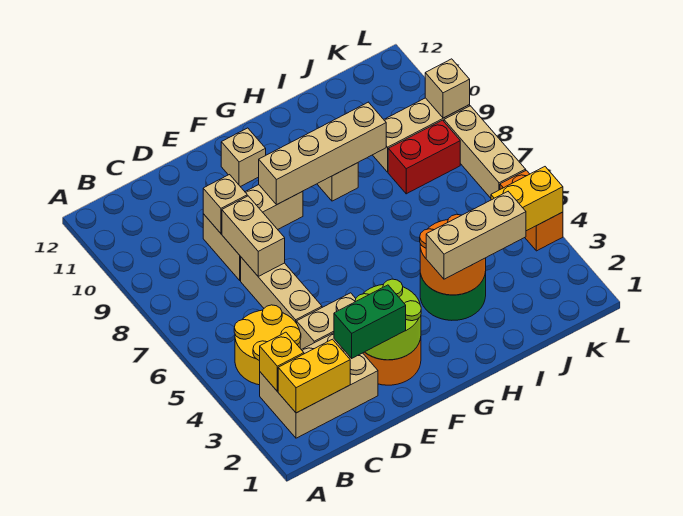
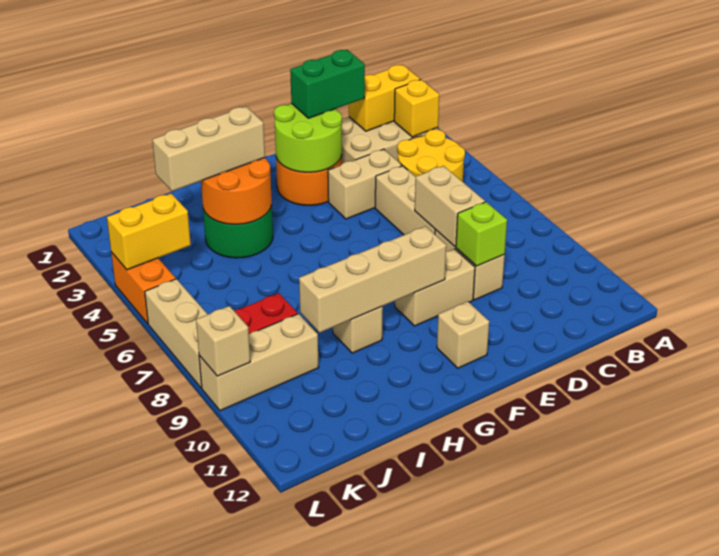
tan 1x1 brick [203,175,247,233] -> lime 1x1 brick [456,202,507,266]

